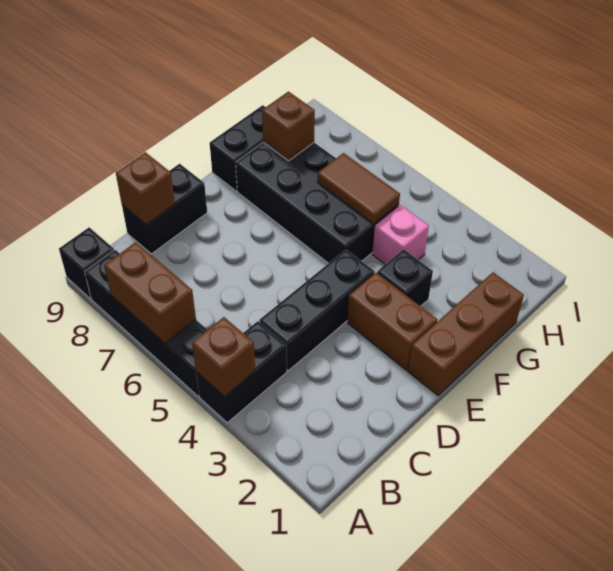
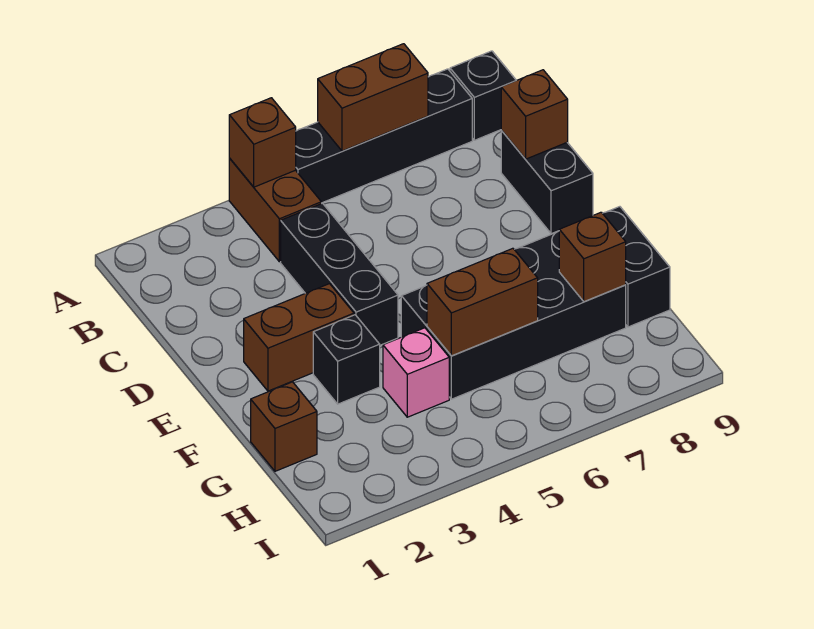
black 1x2 brick [196,321,287,423] -> brown 1x2 brick [229,158,321,262]
brown 1x3 brick [408,272,524,396] -> brown 1x1 brick [251,382,317,471]
brown 1x2 tile [317,153,400,224] -> brown 1x2 brick [427,248,538,356]

